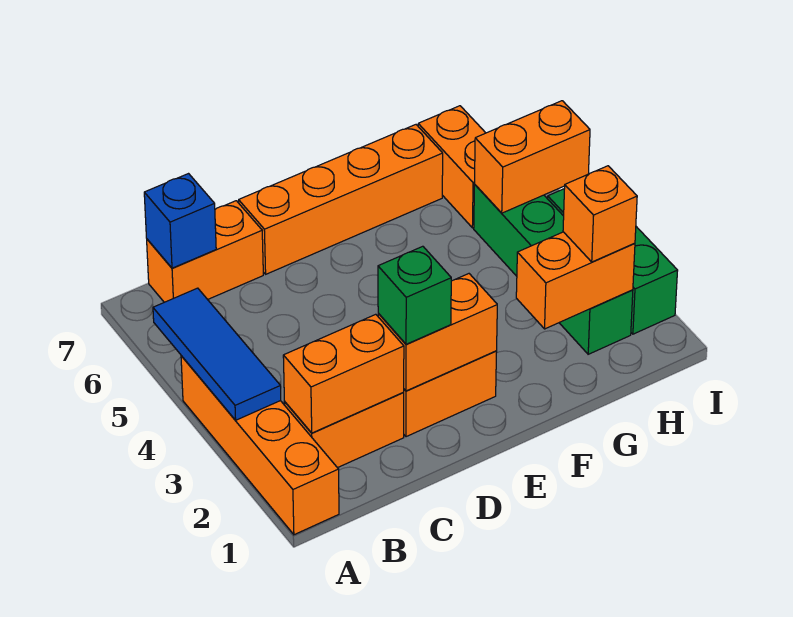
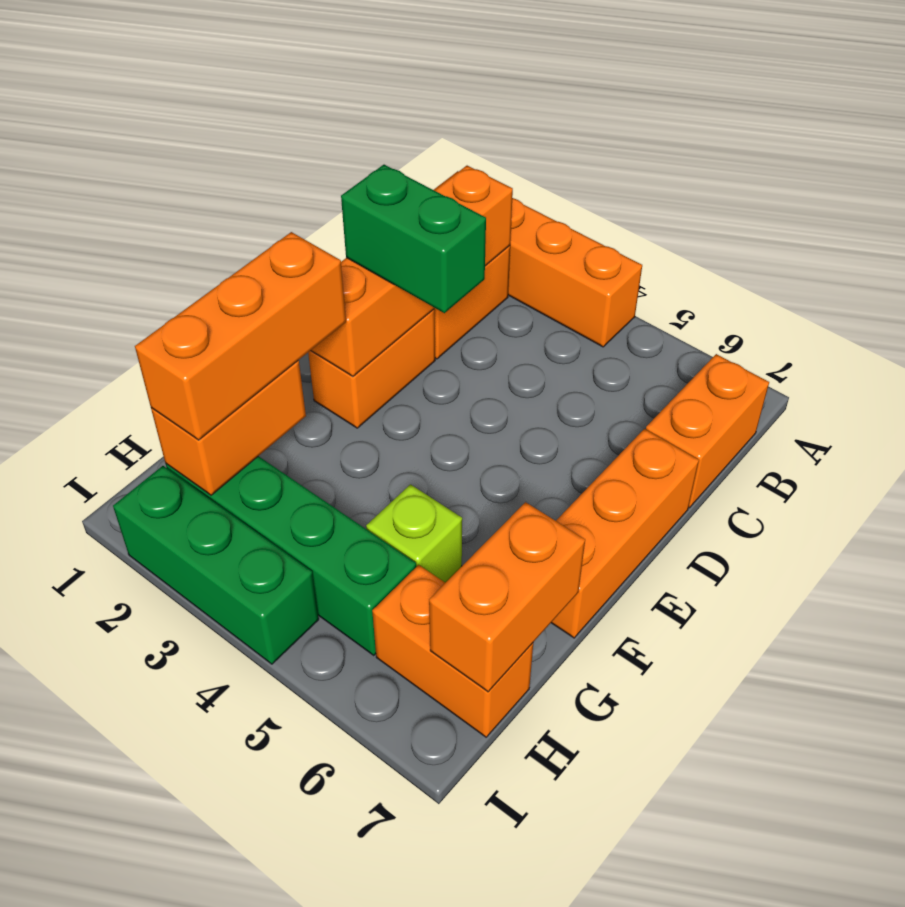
blue 1x3 tile [153,288,281,420] -> none
blue 1x1 brick [144,174,216,268] -> none
green 1x1 brick [378,246,451,344] -> green 1x2 brick [341,165,486,313]
orange 1x4 brick [239,125,443,274] -> orange 1x3 brick [551,429,699,638]
none -> lime 1x1 brick [366,484,462,583]
orange 1x1 brick [563,166,637,262] -> orange 1x3 brick [135,232,346,440]
orange 1x2 brick [475,101,590,213] -> orange 1x2 brick moved to [429,502,585,692]

